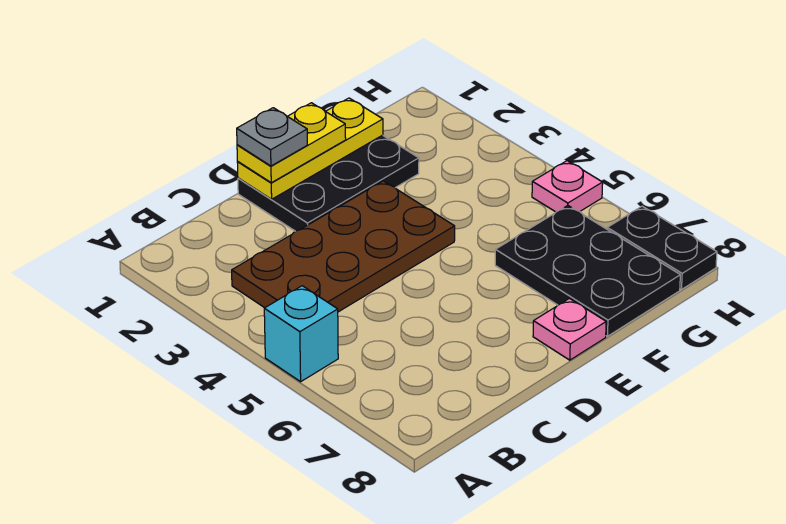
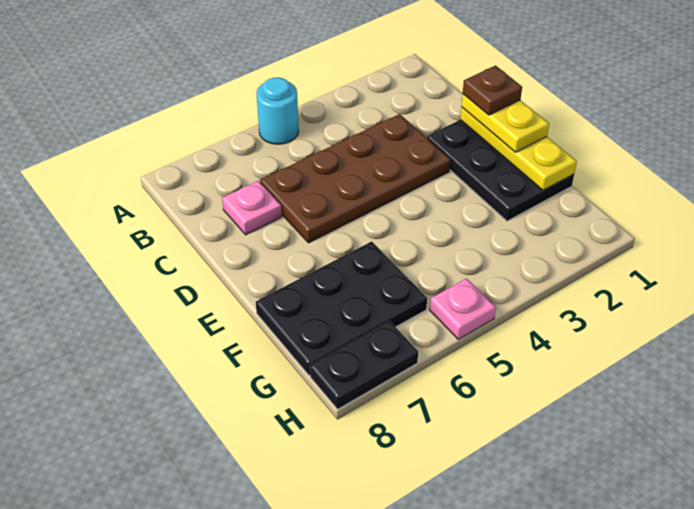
cyan 1x1 brick [264,286,338,382] -> cyan 1x1 round brick [256,77,299,144]
brown 2x4 plate [232,181,455,312] -> brown 2x4 plate turned to [260,114,450,243]
grey 1x1 plate [237,108,307,166] -> brown 1x1 plate [463,66,522,115]
pink 1x1 plate [533,298,606,360] -> pink 1x1 plate moved to [222,181,282,235]

